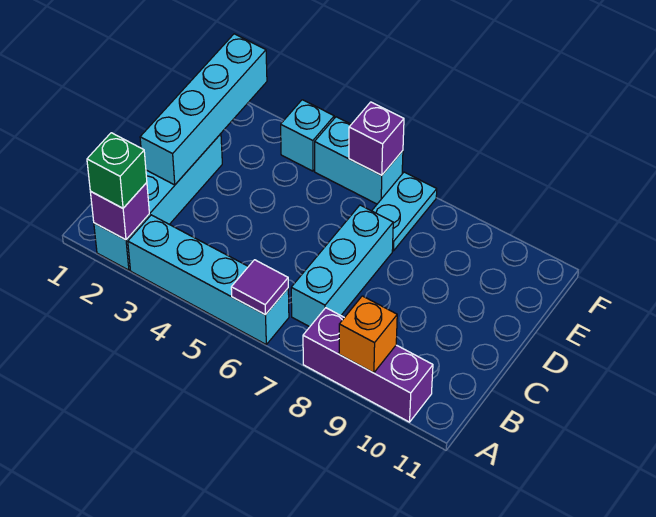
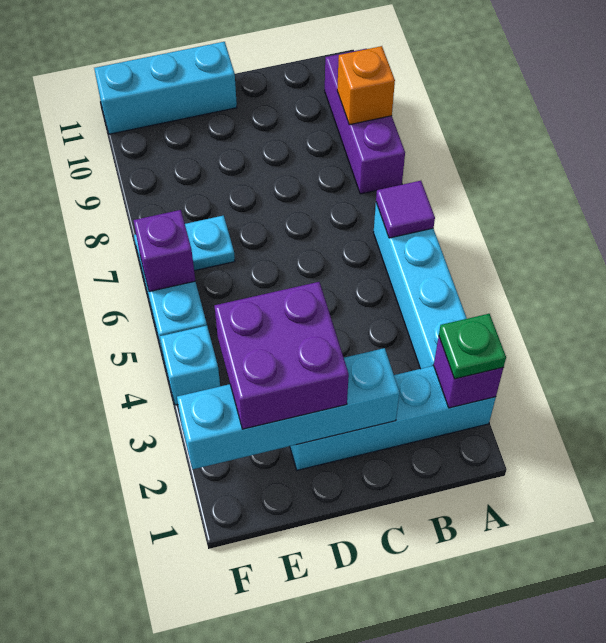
green 1x1 brick [87,133,147,208] -> green 1x1 plate [439,314,506,379]
cyan 1x3 brick [291,205,393,327] -> cyan 1x3 brick moved to [94,42,237,134]
none -> purple 2x2 brick [215,282,349,429]

